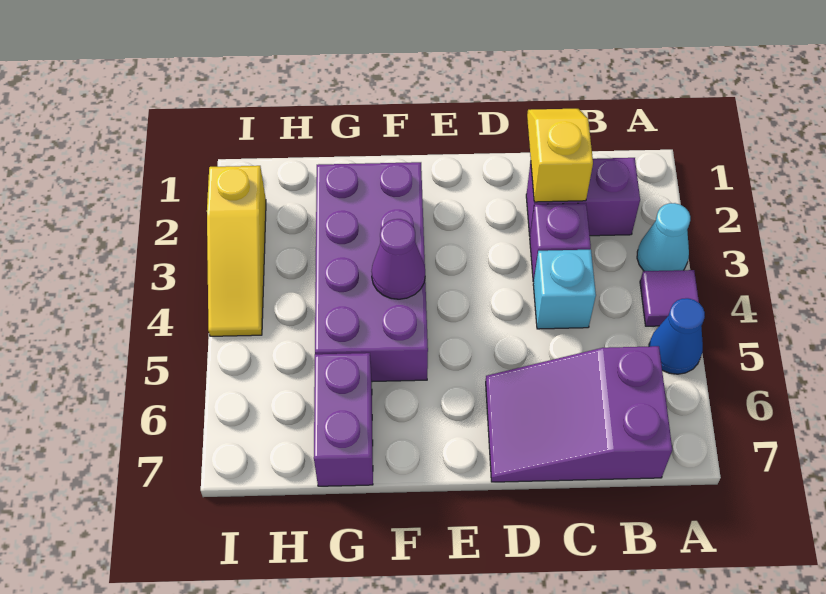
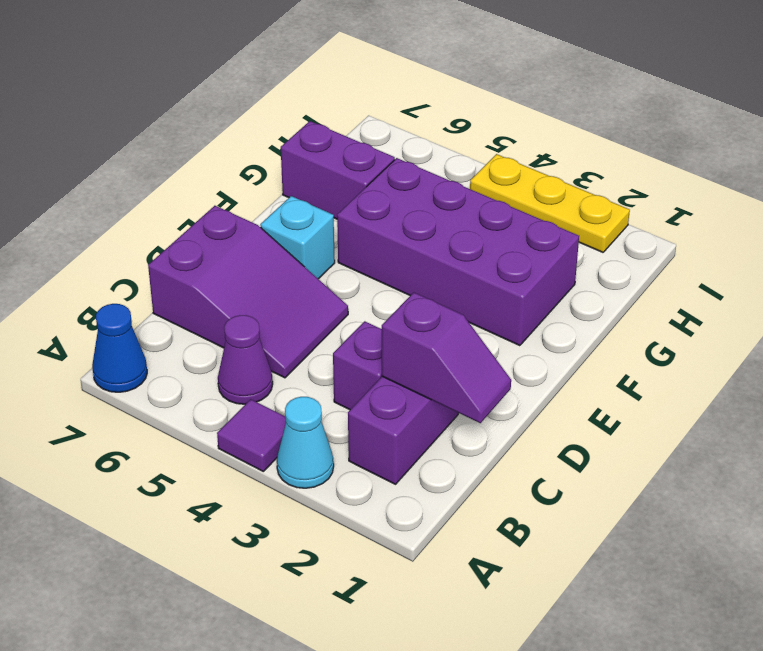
blue 1x1 cone [649,298,705,374] -> blue 1x1 cone moved to [92,304,147,392]
purple 2x3 slope [486,346,672,482] -> purple 2x3 slope turned to [148,206,348,378]
yellow 1x2 slope [527,109,593,202] -> purple 1x2 slope [382,292,511,423]
cyan 1x1 brick [533,250,596,329] -> cyan 1x1 brick moved to [260,196,335,279]
purple 1x1 cone [371,219,425,299] -> purple 1x1 cone moved to [218,315,273,404]
yellow 1x3 slope [207,166,266,336] -> yellow 1x3 plate [470,154,630,252]

